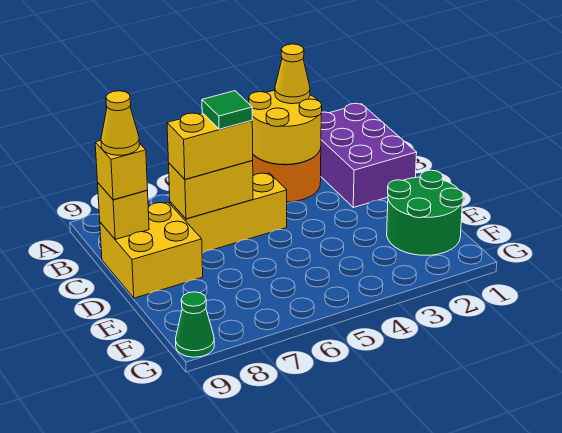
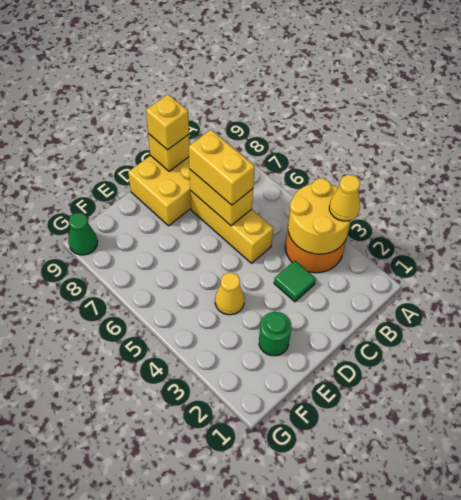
purple 2x3 brick [321,103,417,207] -> none
green 1x1 tile [202,91,252,129] -> green 1x1 tile moved to [274,261,316,302]
yellow 1x1 cone [101,91,139,155] -> yellow 1x1 cone moved to [215,273,244,315]
green 2x2 round brick [387,170,464,255] -> green 1x1 round brick [259,312,291,356]

